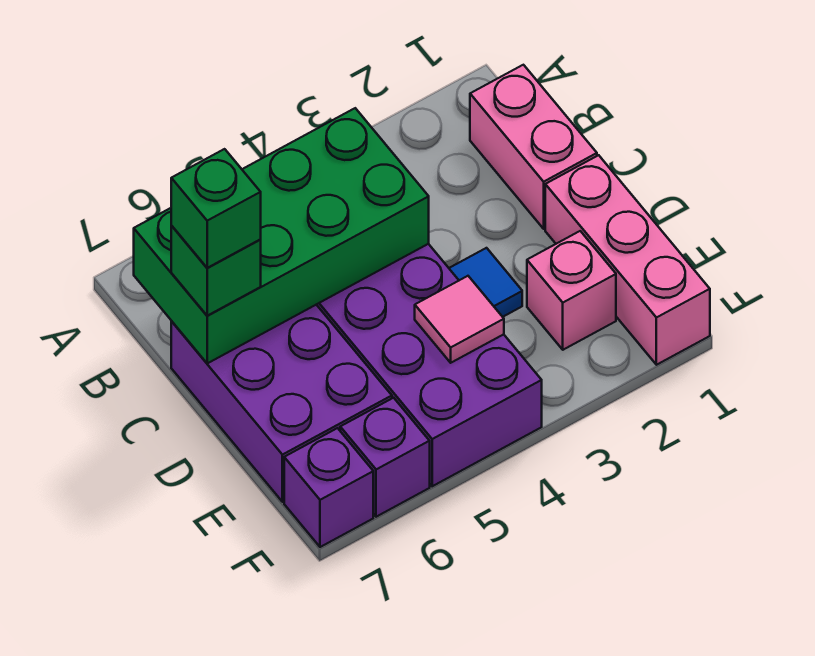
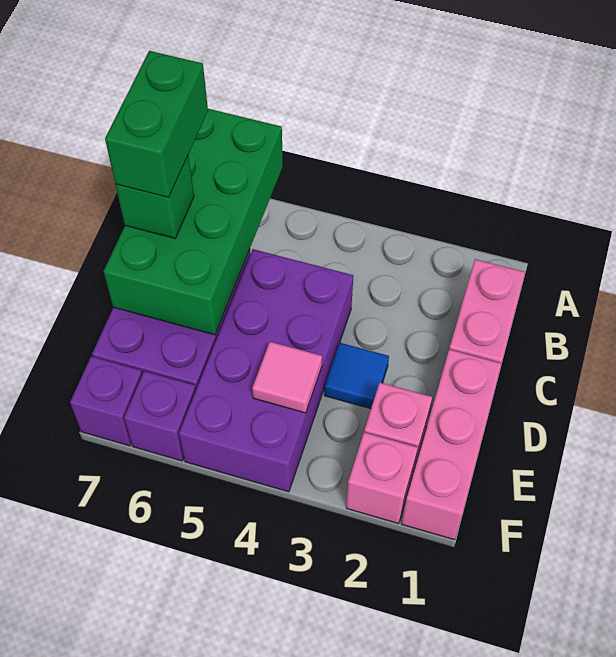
green 2x4 brick [134,108,429,363] -> green 2x4 brick turned to [103,109,283,335]
green 1x1 brick [171,149,261,268] -> green 1x2 brick [105,51,208,197]
none -> pink 1x1 brick [346,432,418,523]

